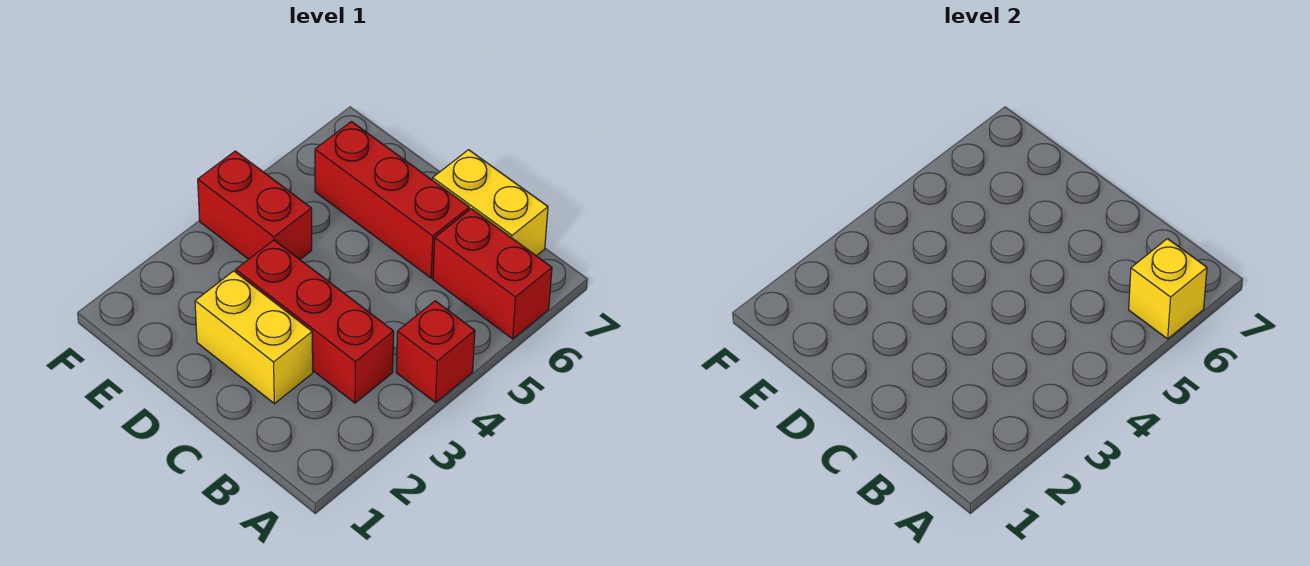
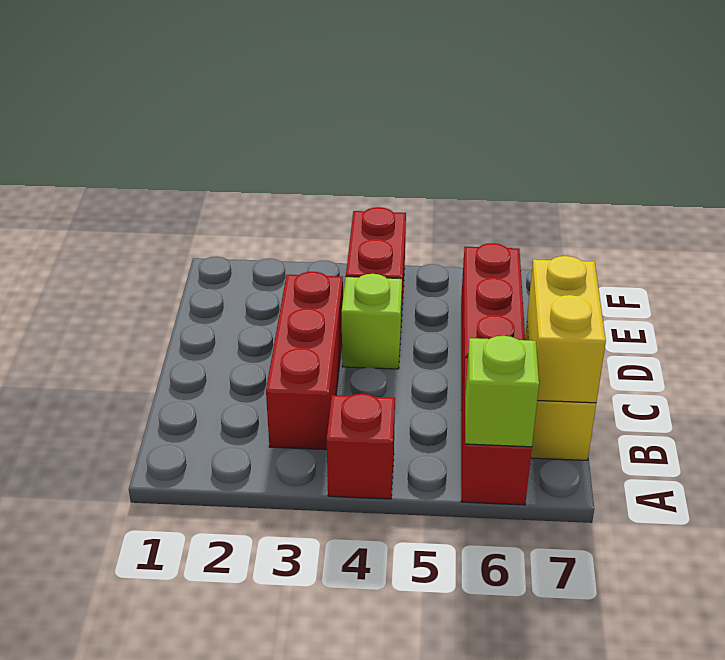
yellow 1x1 brick [1129,239,1207,339] -> lime 1x1 brick [465,336,539,447]
yellow 1x2 brick [195,271,313,404] -> yellow 1x2 brick moved to [527,256,606,403]
none -> lime 1x1 brick [342,274,402,369]

